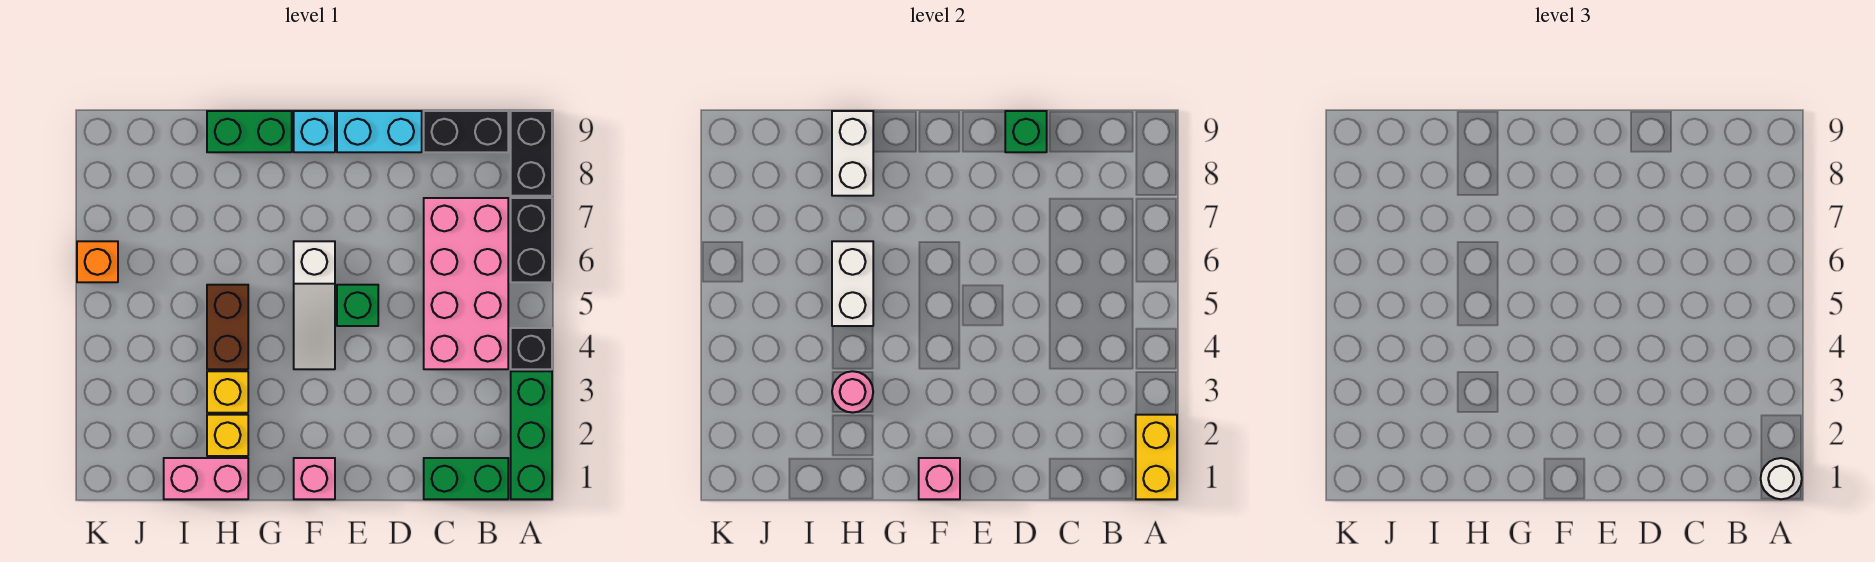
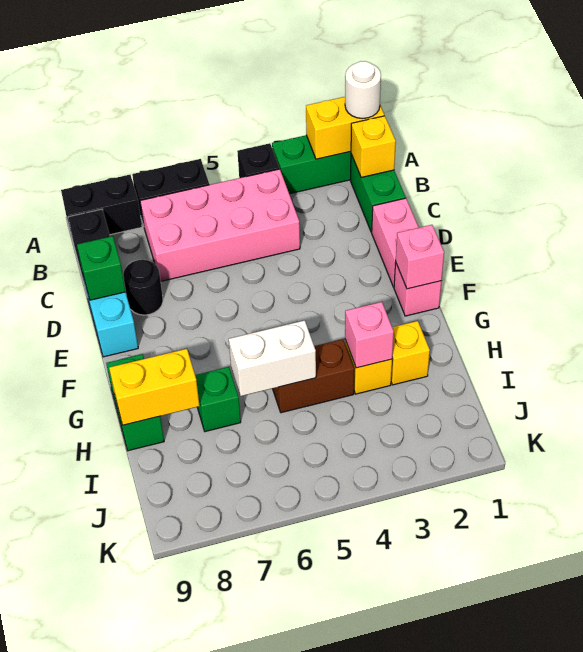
none -> yellow 1x1 brick [351,116,396,177]
none -> black 1x1 round brick [123,260,163,315]
green 1x1 brick [337,285,378,326] -> green 1x1 brick moved to [195,367,241,432]
white 1x3 slope [294,241,335,369] -> none
cyan 1x1 brick [294,111,335,152] -> none
pink 1x2 brick [164,458,248,499] -> pink 1x2 brick moved to [372,198,419,287]
pink 1x1 round brick [832,371,873,413] -> pink 1x1 brick [345,302,394,368]
white 1x2 brick [832,111,873,196] -> yellow 1x2 brick [109,349,200,425]
orange 1x1 brick [77,241,118,282] -> none

